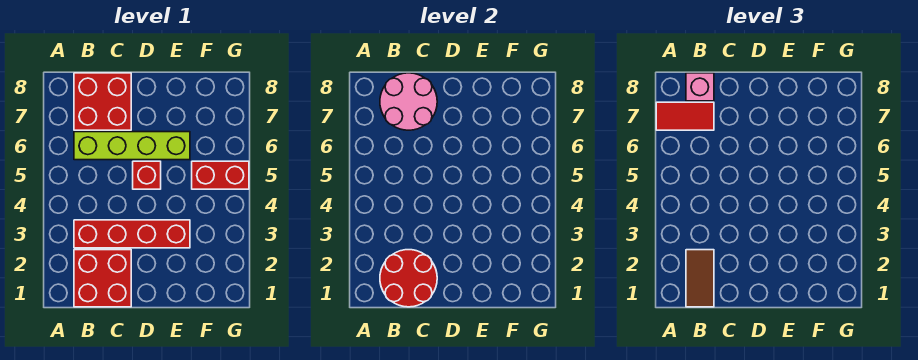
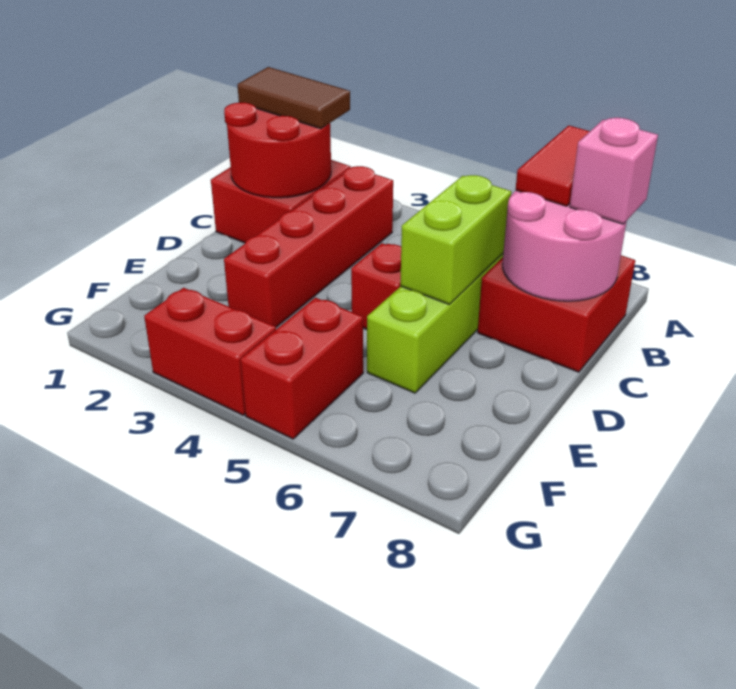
none -> lime 1x2 brick [400,175,511,304]
none -> red 1x2 brick [144,288,276,415]

